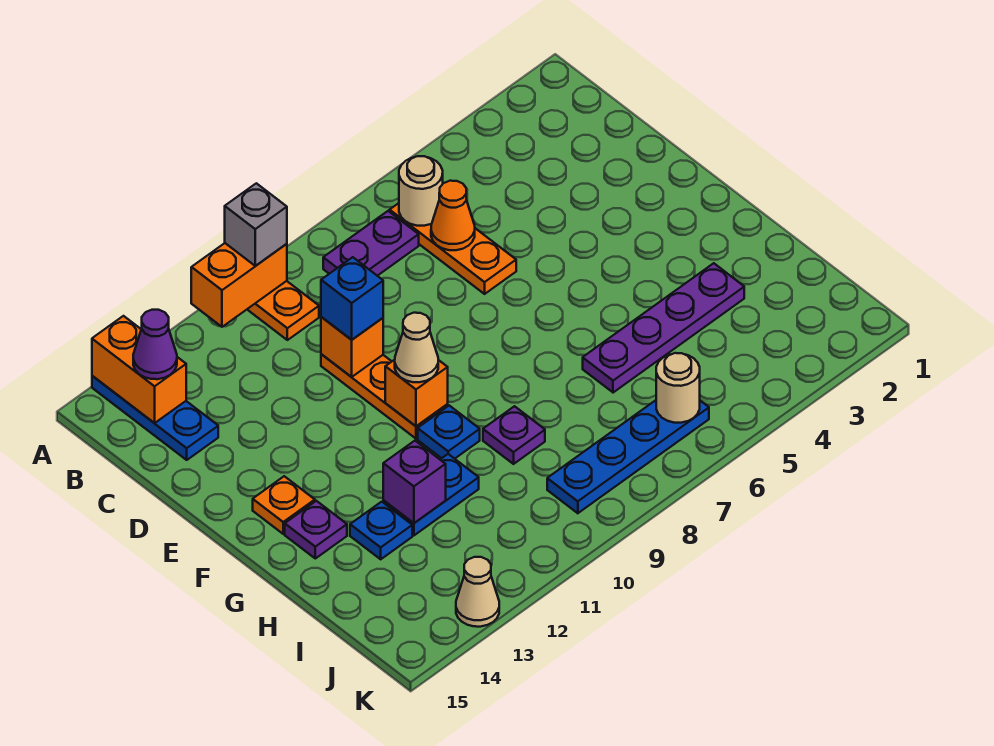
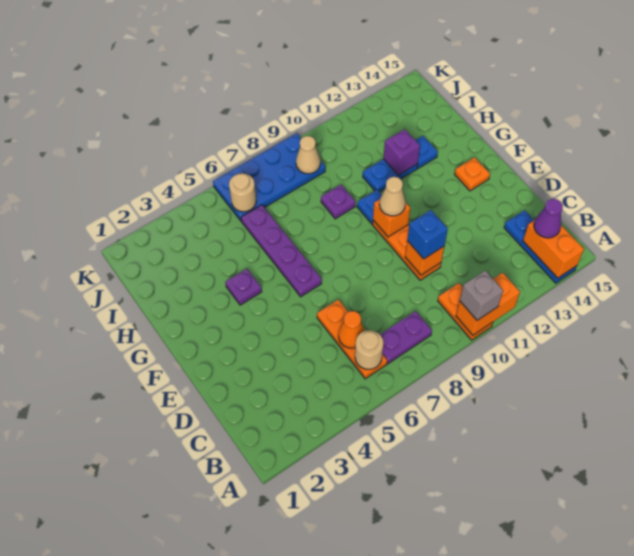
purple 1x1 plate [285,501,347,558] -> purple 1x1 plate moved to [225,269,262,305]
purple 1x4 plate [583,263,744,393] -> purple 1x4 plate turned to [241,205,322,297]
blue 1x4 plate [547,400,709,513] -> blue 2x4 plate [213,133,325,221]
tan 1x1 cone [456,557,499,627] -> tan 1x1 cone moved to [296,136,320,174]

